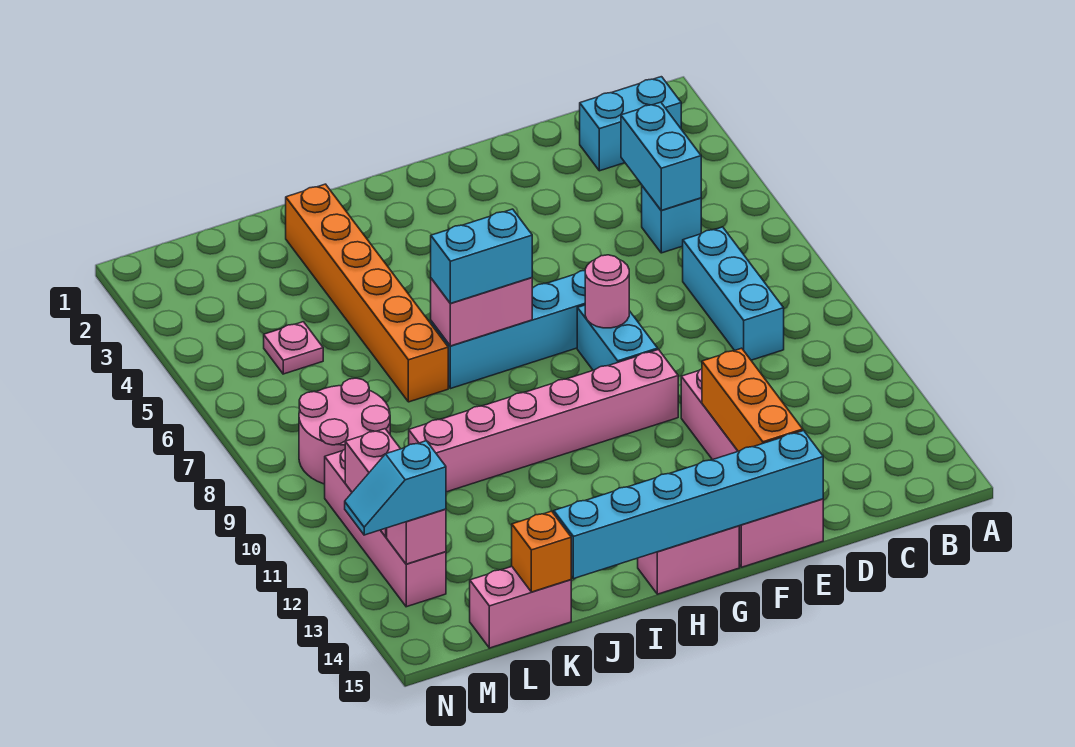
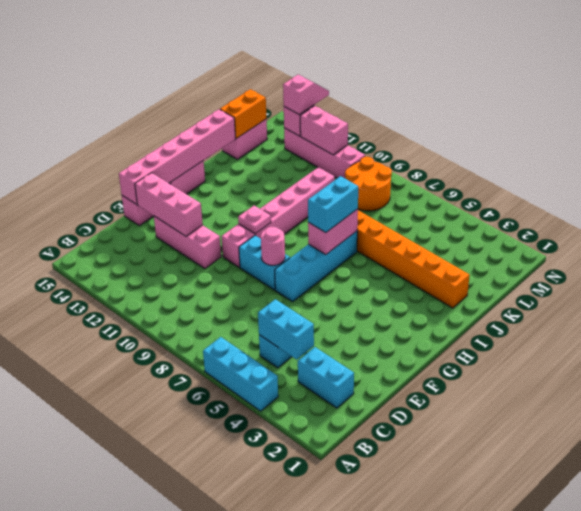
cyan 1x2 brick [580,77,681,171] -> cyan 1x2 brick turned to [298,347,354,408]
cyan 1x3 brick [683,227,784,360] -> cyan 1x3 brick moved to [203,337,278,411]
orange 1x3 brick [702,348,803,451] -> pink 1x3 brick [135,173,203,236]
cyan 1x6 brick [554,431,823,579] -> pink 1x6 brick [119,109,236,204]
orange 1x1 brick [512,511,571,592] -> orange 1x2 brick [220,89,266,139]
pink 1x1 plate [264,322,323,374] -> pink 1x1 plate moved to [238,206,271,234]
pink 2x2 round brick [299,378,390,484] -> orange 2x2 round brick [345,157,392,211]
cyan 1x2 slope [345,441,446,535] -> pink 1x2 slope [283,75,329,115]

